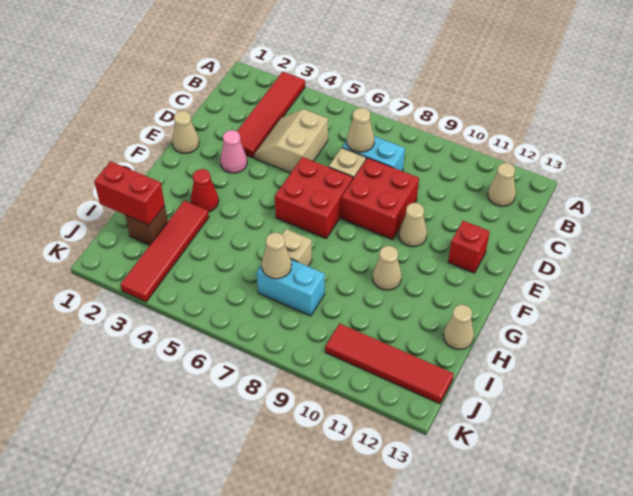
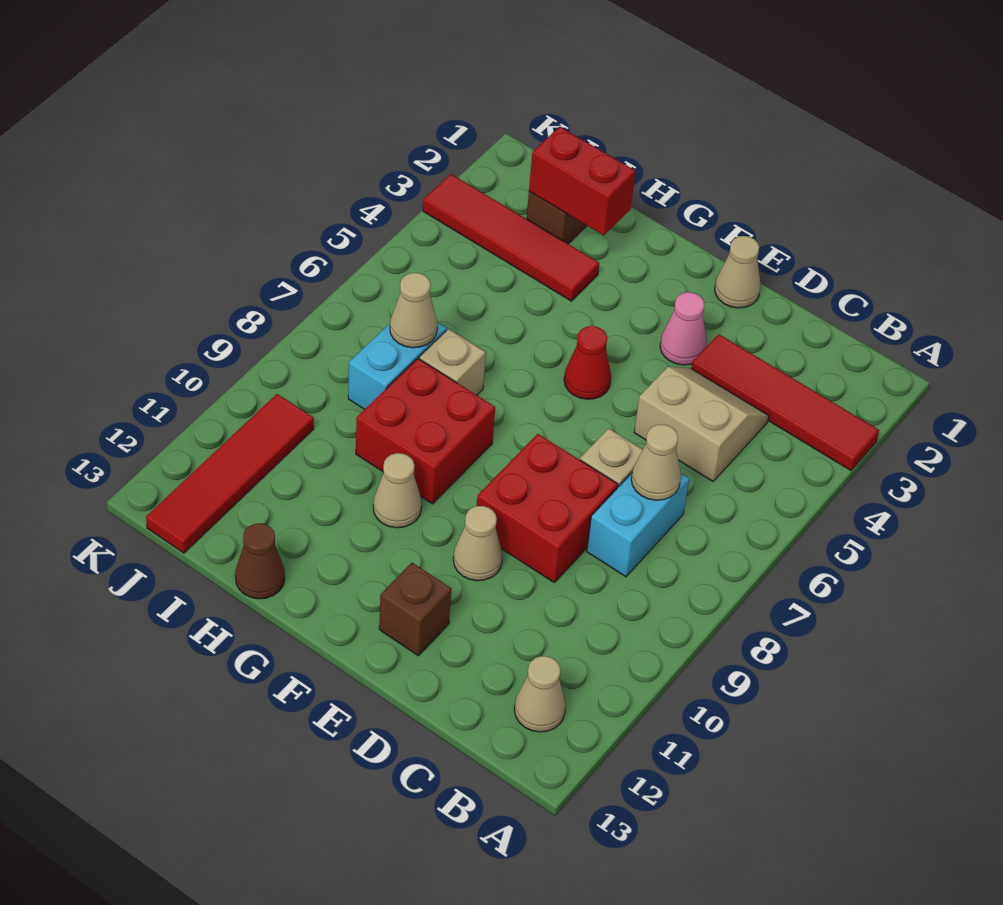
red 2x2 brick [275,157,353,238] -> red 2x2 brick moved to [356,359,495,504]
red 1x1 brick [448,221,490,273] -> brown 1x1 brick [379,563,451,656]
red 1x1 cone [191,169,219,212] -> red 1x1 cone moved to [564,326,611,399]
tan 1x1 cone [443,305,474,349] -> brown 1x1 cone [235,523,285,599]
red 1x2 brick [94,161,165,225] -> red 1x2 brick turned to [529,127,636,235]

